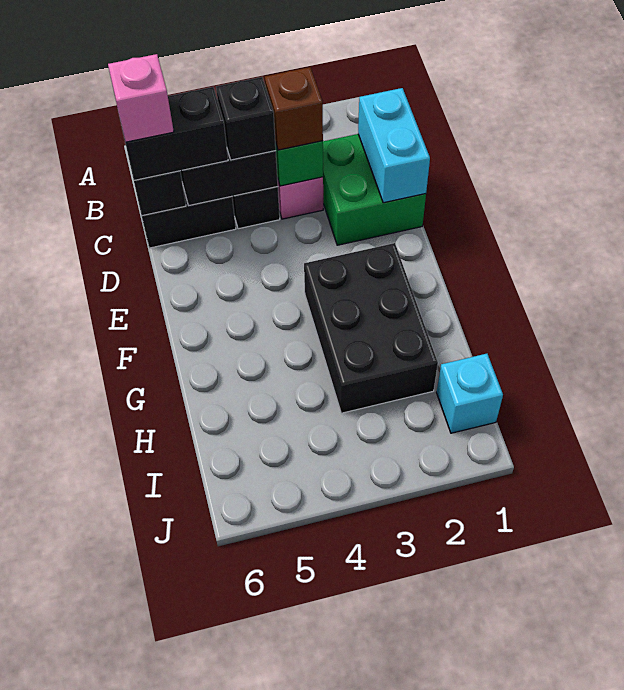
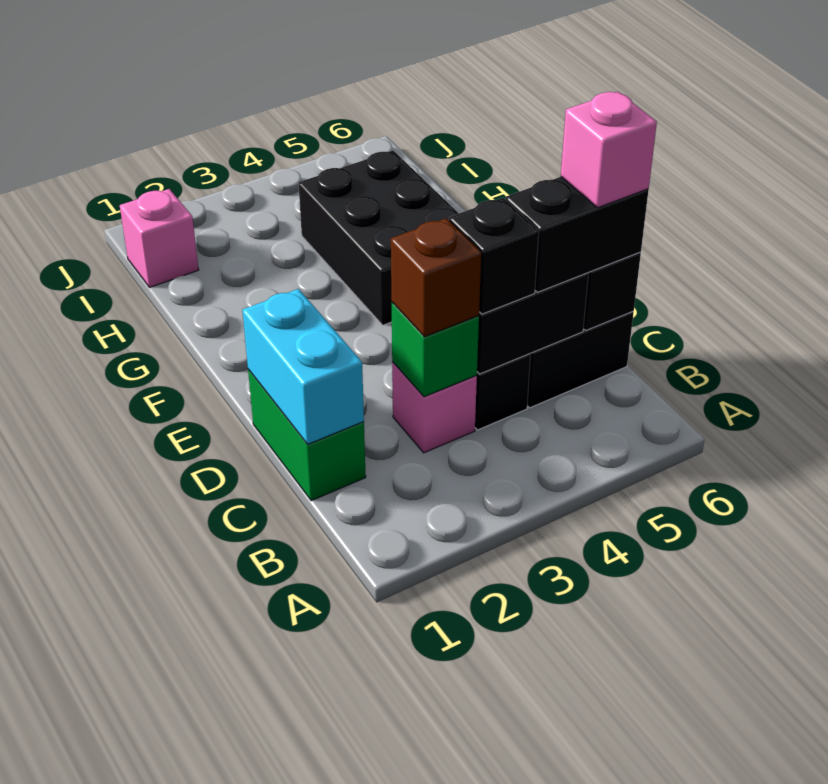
green 2x2 brick [323,134,426,245] -> green 1x2 brick [248,369,366,501]
black 2x3 brick [304,243,438,413] -> black 2x3 brick moved to [298,150,459,325]
cyan 1x1 brick [437,354,503,433] -> pink 1x1 brick [120,189,199,288]

